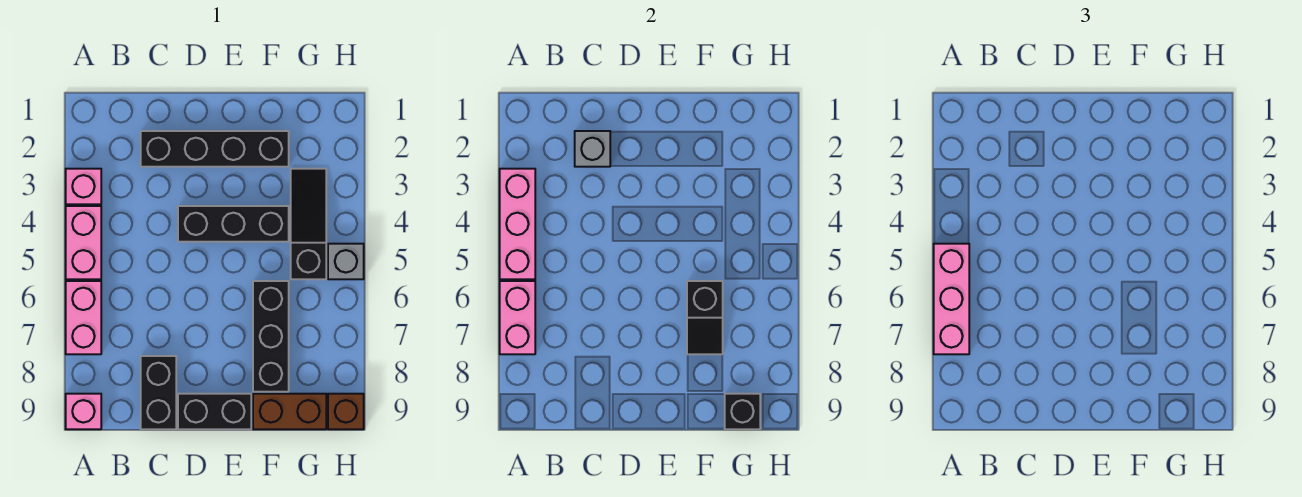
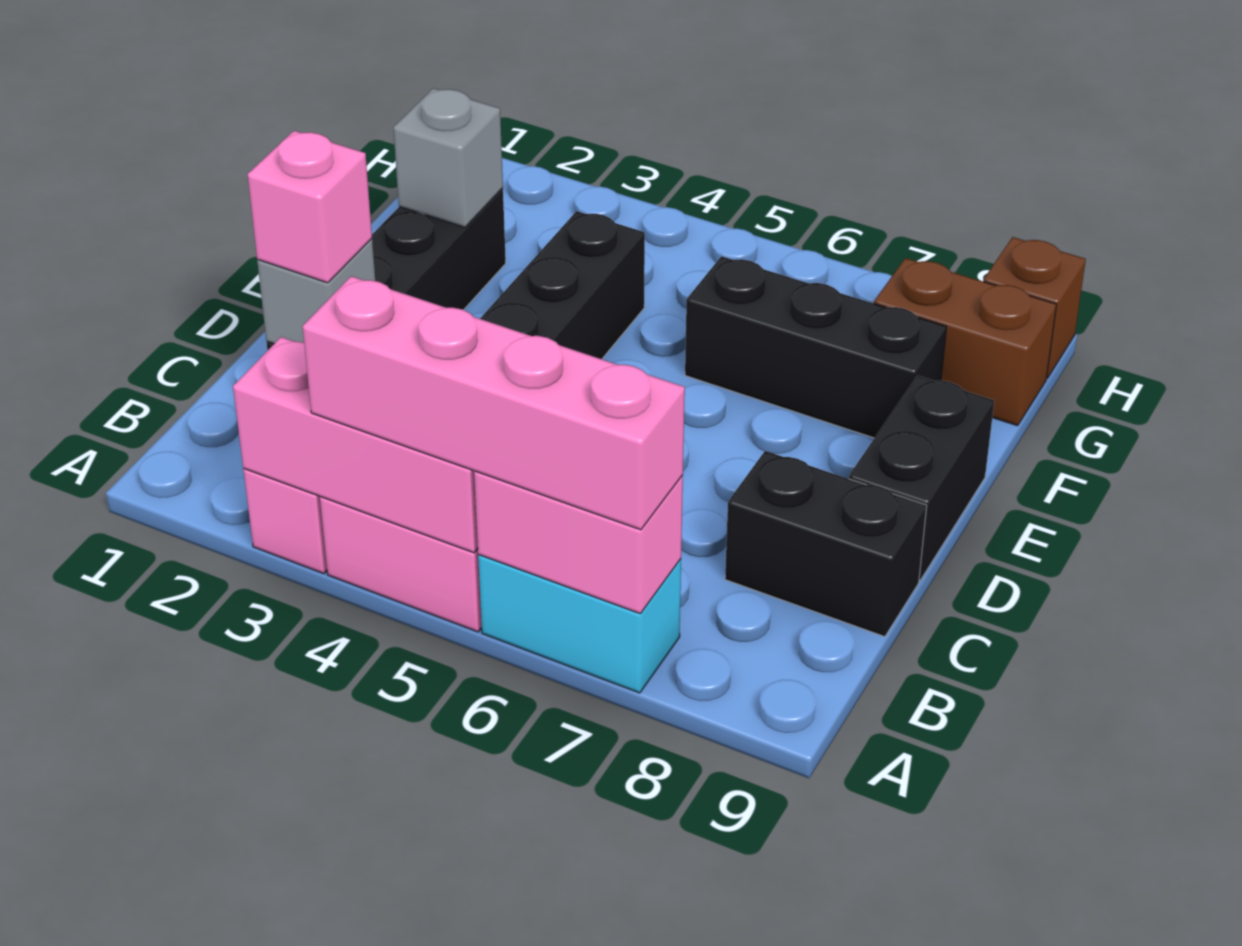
pink 1x3 brick [934,244,969,354] -> pink 1x4 brick [303,276,685,530]
pink 1x2 brick [66,281,101,354] -> cyan 1x2 brick [478,555,681,693]
pink 1x1 brick [66,394,101,429] -> pink 1x1 brick moved to [248,131,372,283]
black 1x2 slope [687,281,723,354] -> none
brown 1x2 brick [253,394,326,429] -> brown 1x2 brick turned to [874,258,1057,426]
black 1x3 slope [291,169,326,279] -> none
black 1x1 brick [725,394,760,429] -> none
grey 1x1 brick [328,244,364,279] -> grey 1x1 brick moved to [393,88,503,227]

